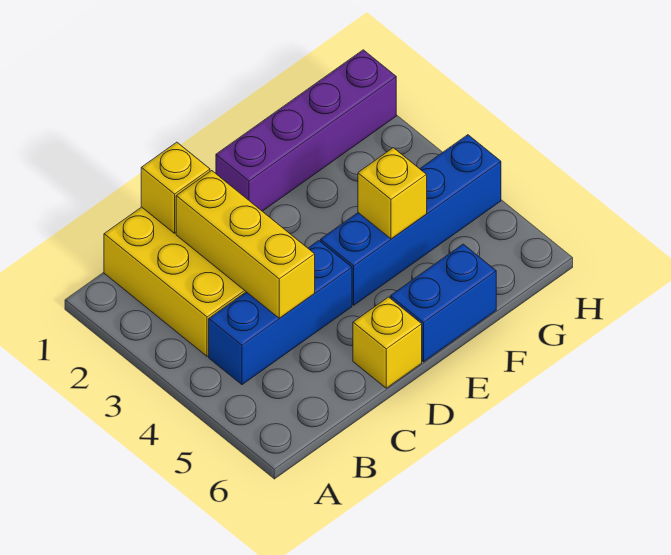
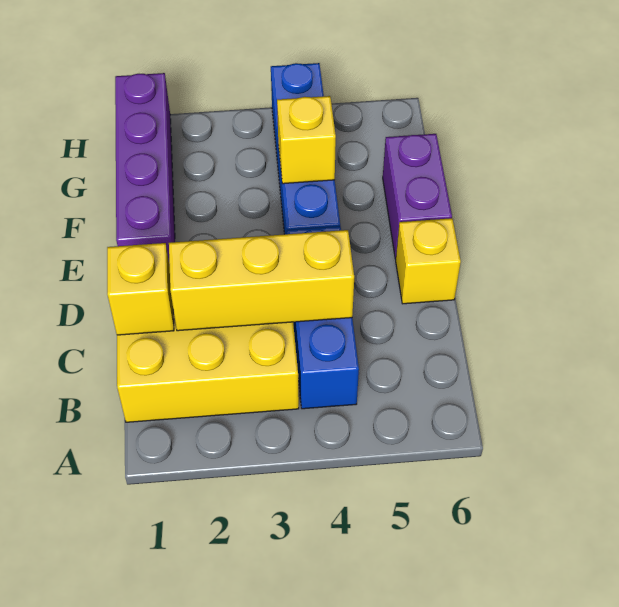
blue 1x2 brick [390,244,496,362] -> purple 1x2 brick [383,134,452,259]

